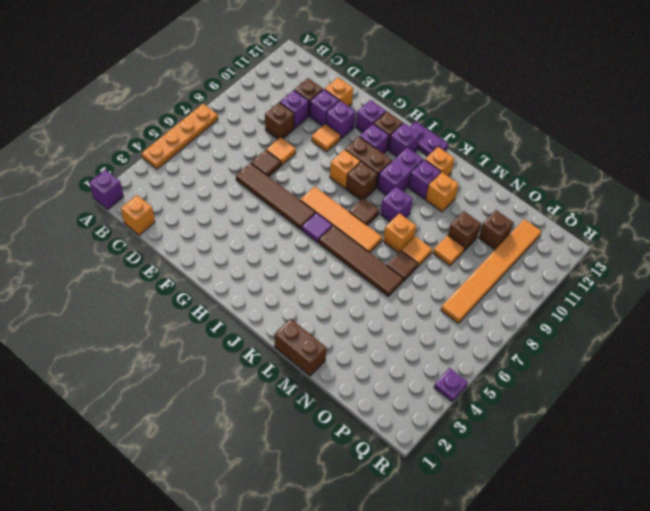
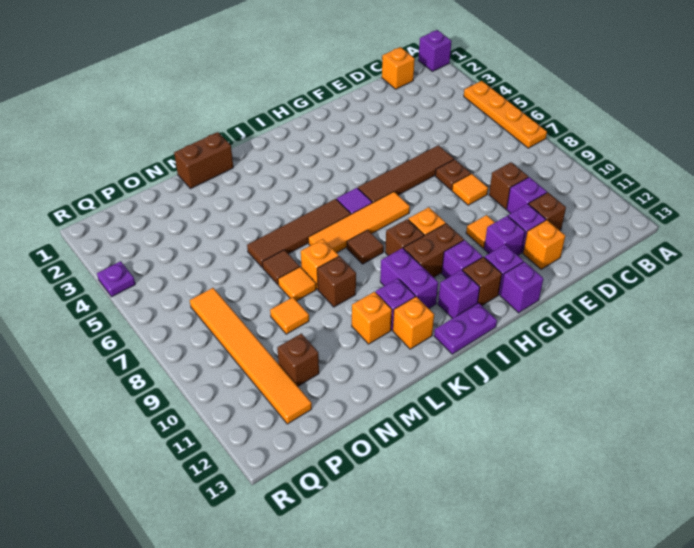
brown 1x1 tile [251,150,281,176] -> brown 1x1 plate [435,159,471,190]
purple 1x1 brick [380,187,413,222] -> purple 1x1 brick moved to [500,262,543,313]
brown 1x1 brick [448,211,481,251] -> brown 1x1 brick moved to [317,256,356,307]

